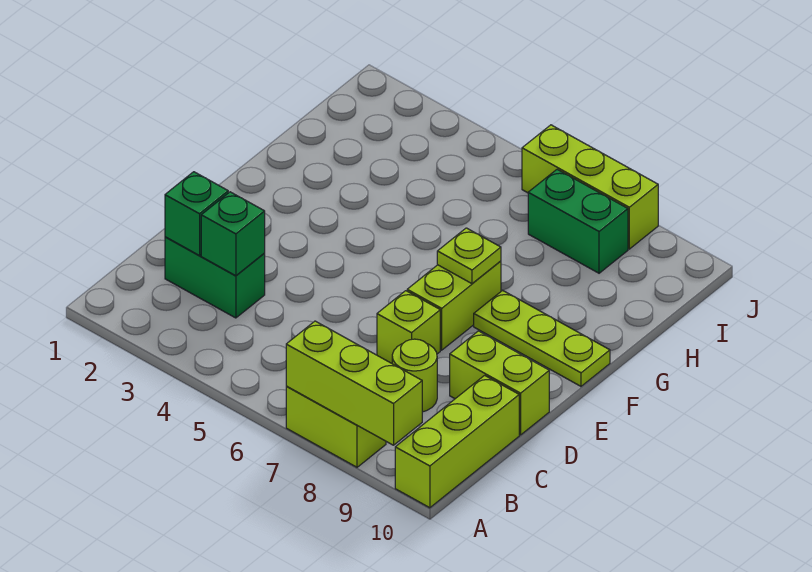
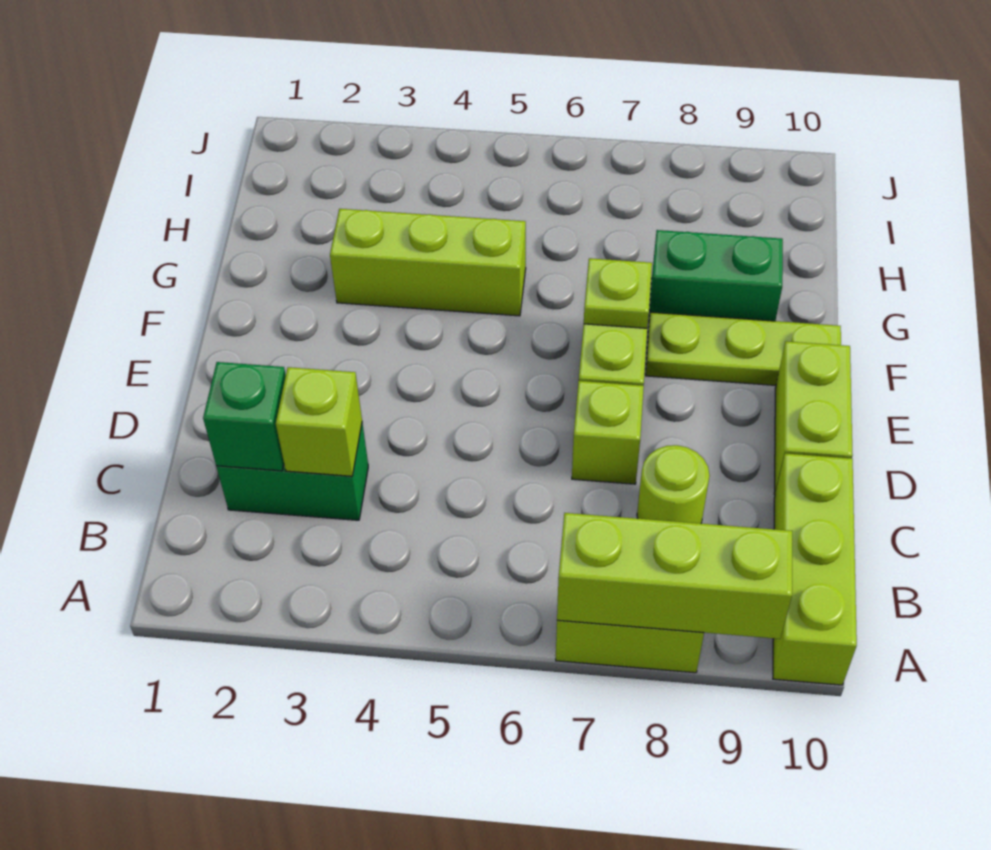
green 1x1 brick [201,192,265,276] -> lime 1x1 brick [276,367,362,476]
lime 1x2 brick [450,331,549,435] -> lime 1x2 brick turned to [774,341,853,495]
green 1x2 brick [528,169,628,273] -> green 1x2 brick moved to [649,230,783,321]
lime 1x3 brick [522,125,658,249] -> lime 1x3 brick moved to [330,209,526,316]

